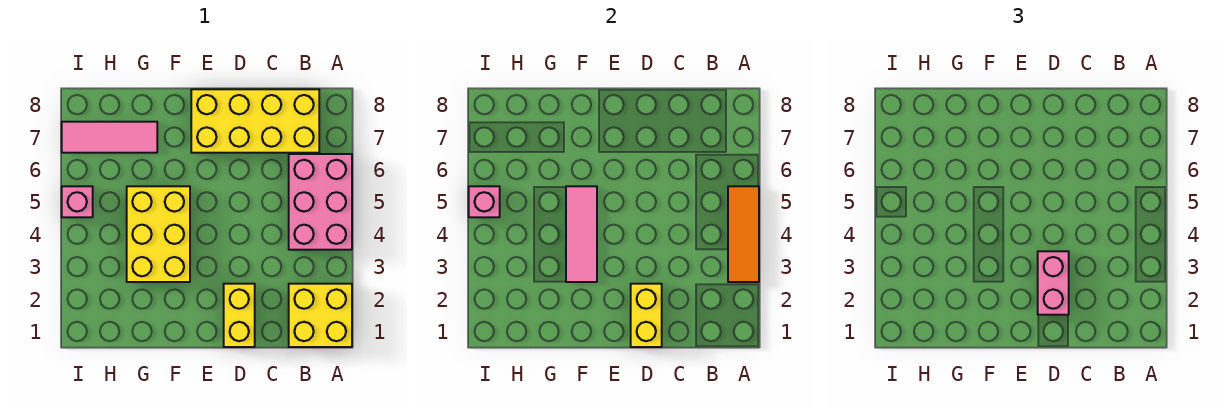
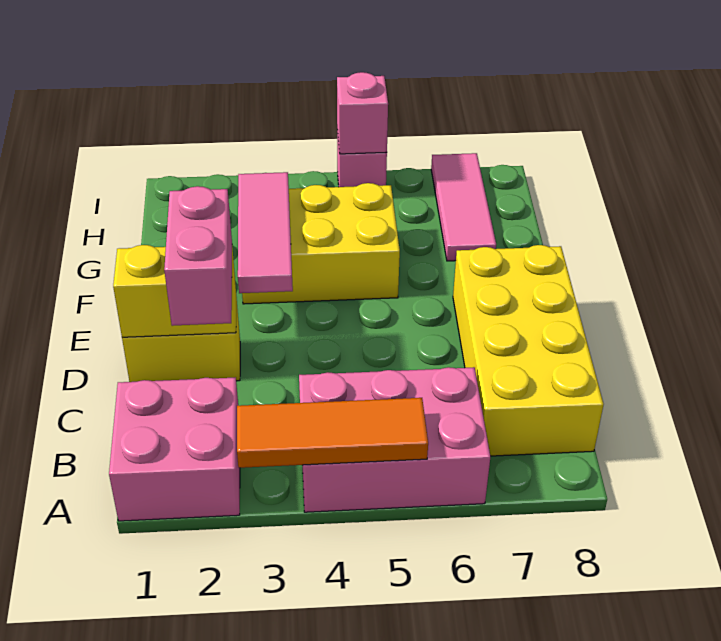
yellow 2x2 brick [289,284,352,347] -> pink 2x2 brick [109,377,240,521]
pink 1x2 brick [1038,251,1069,315] -> pink 1x2 brick turned to [164,186,232,326]
pink 1x3 tile [566,186,597,282] -> pink 1x3 tile turned to [238,172,293,293]

